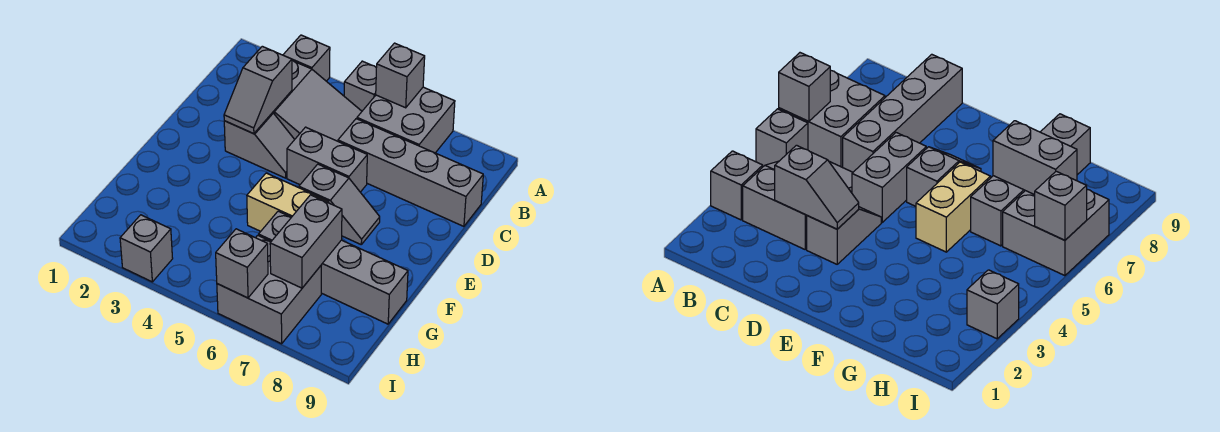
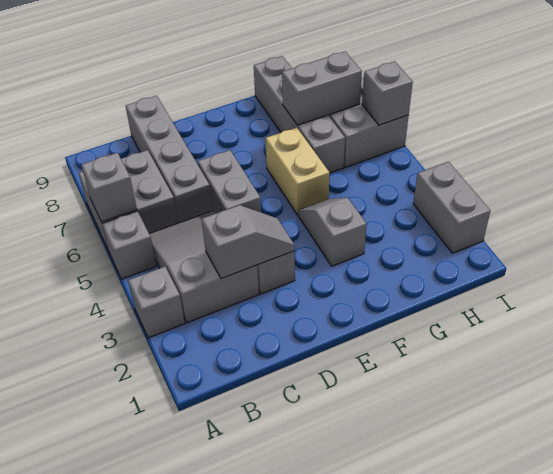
grey 1x2 slope [299,164,380,244] -> grey 1x2 slope moved to [298,198,367,266]
grey 1x1 brick [120,215,173,282] -> grey 1x2 brick [413,162,490,253]

